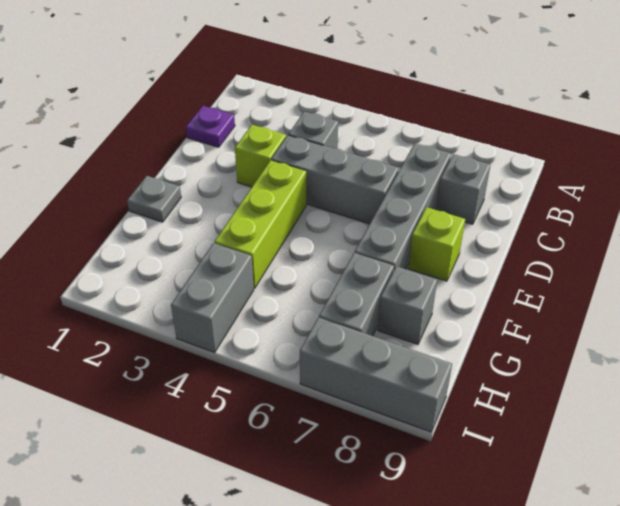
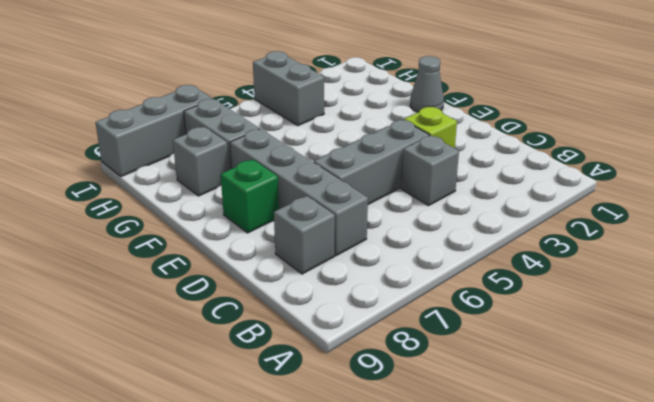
purple 1x1 plate [186,106,235,147] -> none
lime 1x3 brick [215,160,306,288] -> none
lime 1x1 brick [408,207,465,281] -> green 1x1 brick [221,160,279,233]
grey 1x1 plate [127,176,181,222] -> grey 1x1 cone [410,56,444,112]

